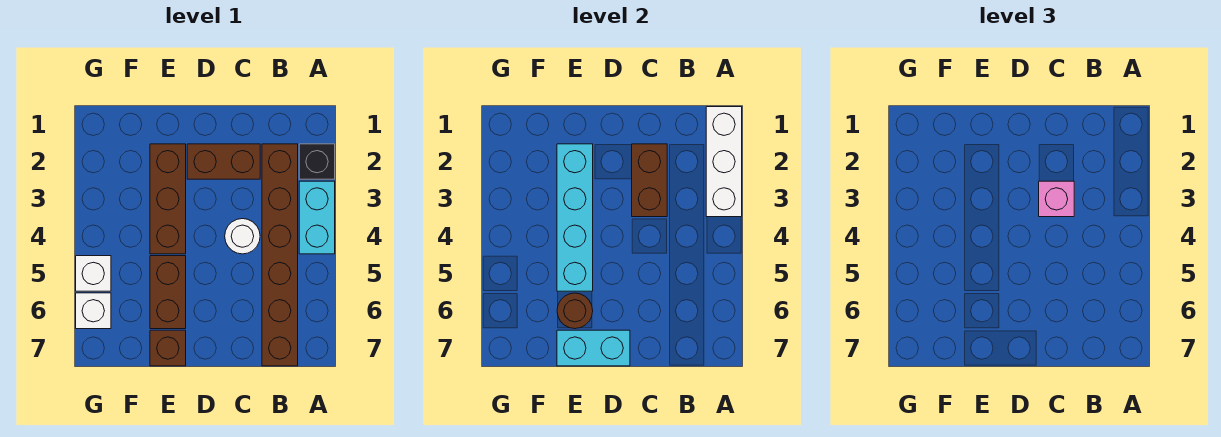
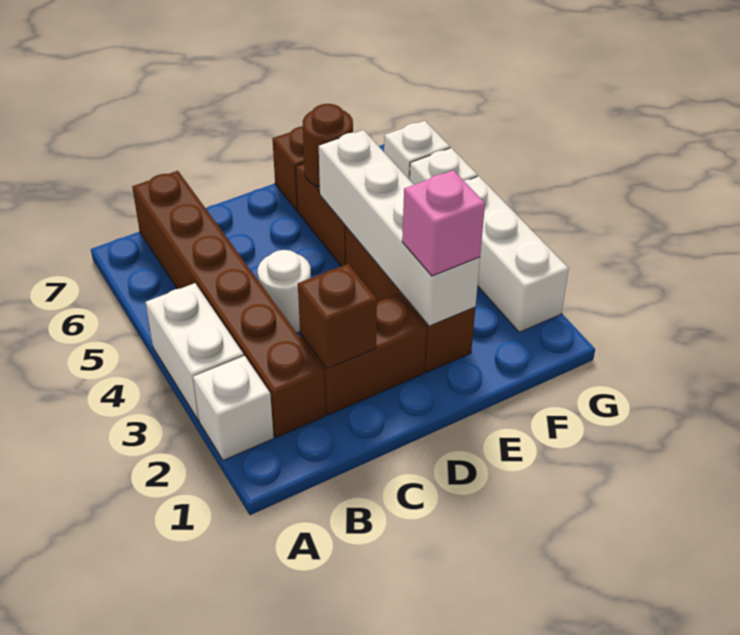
white 1x3 brick [706,107,742,217] -> white 1x3 brick moved to [464,176,569,332]
black 1x1 brick [299,144,335,179] -> white 1x1 brick [193,356,274,460]
cyan 1x2 brick [299,181,335,254] -> white 1x2 brick [146,283,244,420]
brown 1x2 brick [632,144,667,217] -> brown 1x1 brick [298,264,377,369]
pink 1x1 brick [1039,181,1074,217] -> pink 1x1 brick moved to [402,170,485,276]
cyan 1x2 brick [557,330,630,366] -> none
cyan 1x4 brick [557,144,593,291] -> white 1x4 brick [319,130,480,326]

